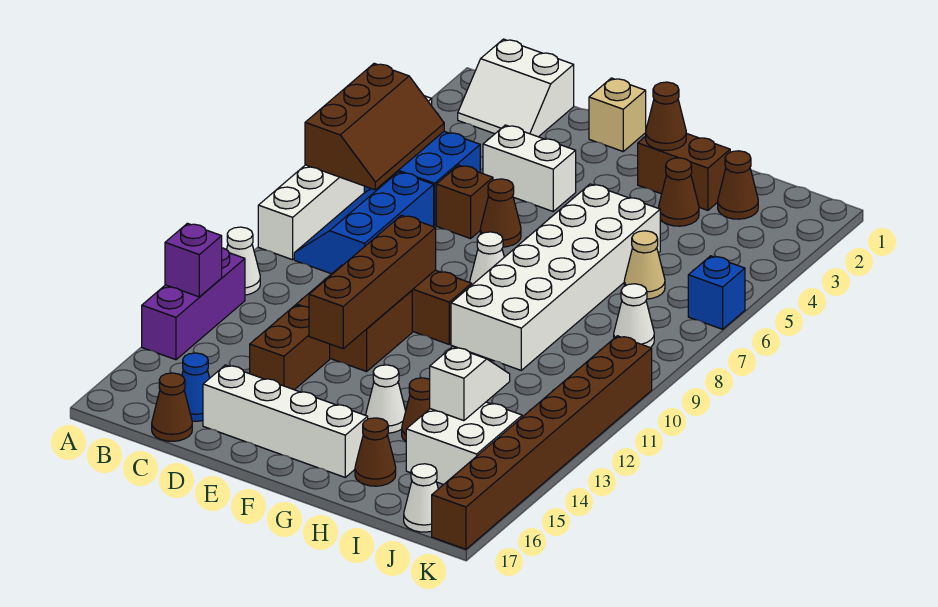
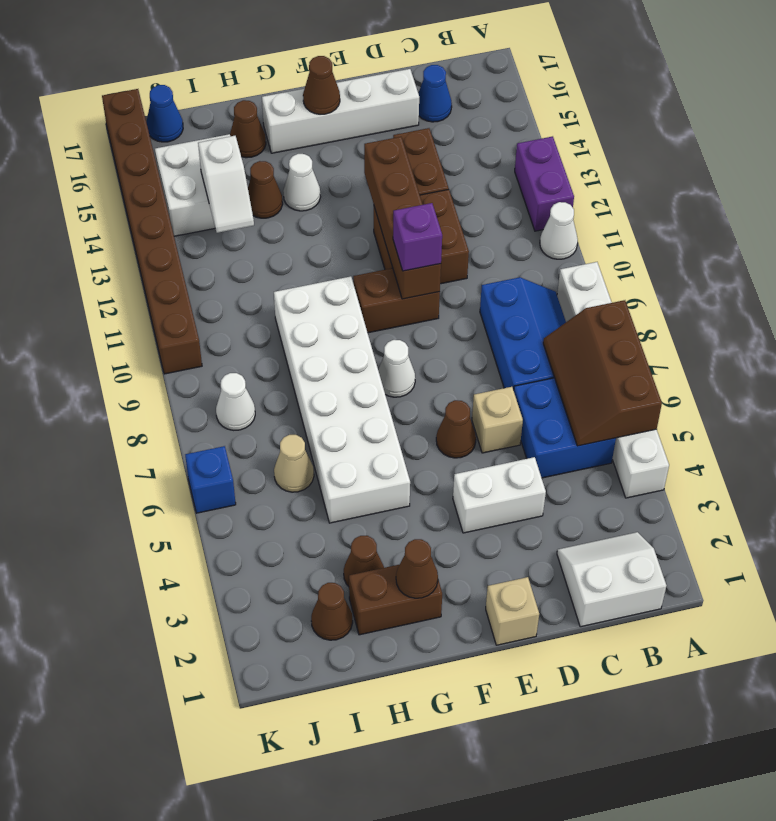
purple 1x3 brick [142,248,245,360] -> purple 1x2 brick [515,136,574,231]
purple 1x1 brick [165,223,222,297] -> purple 1x1 brick moved to [393,203,442,271]
brown 1x1 cone [152,373,192,441] -> brown 1x1 cone moved to [303,56,340,114]
brown 1x1 brick [436,165,493,239] -> tan 1x1 brick [472,387,523,453]
white 1x1 cone [404,464,438,532] -> blue 1x1 cone [146,85,183,142]

